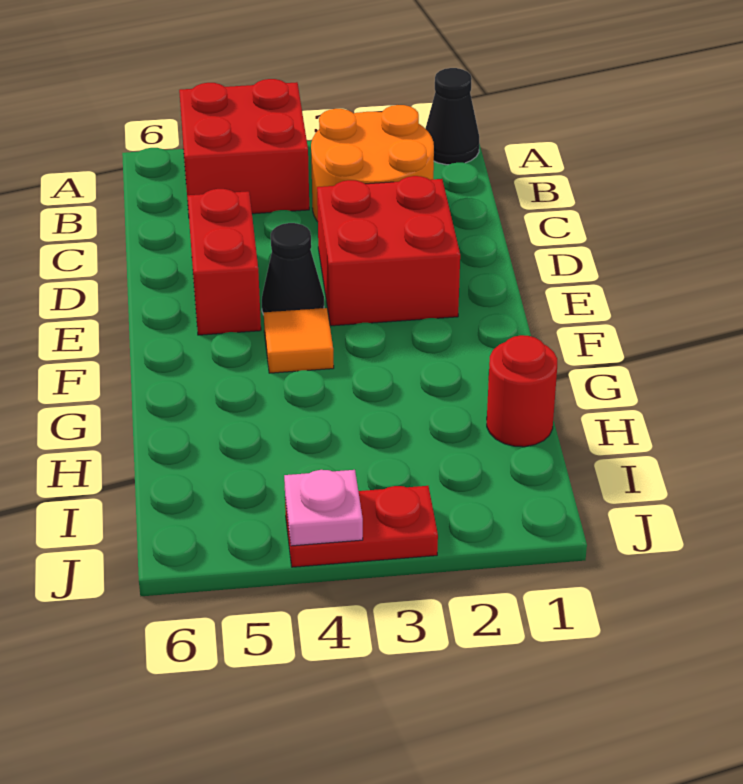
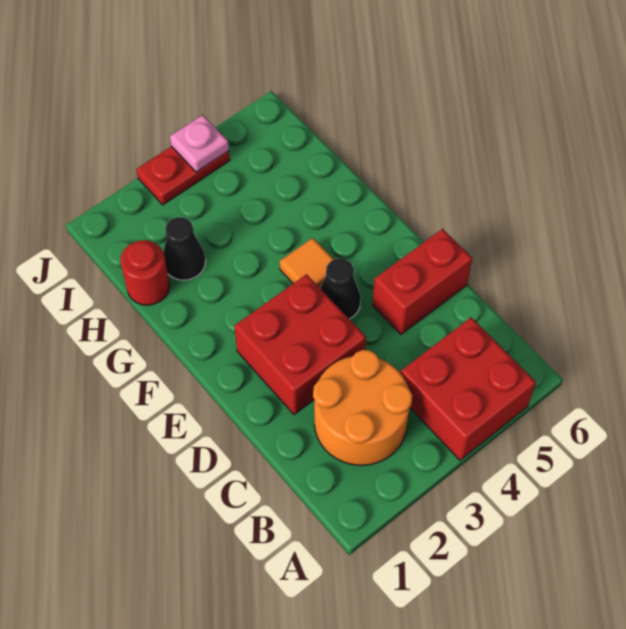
black 1x1 cone [425,68,479,165] -> black 1x1 cone moved to [163,217,206,280]
red 1x2 brick [187,189,261,335] -> red 1x2 brick turned to [372,229,472,335]

